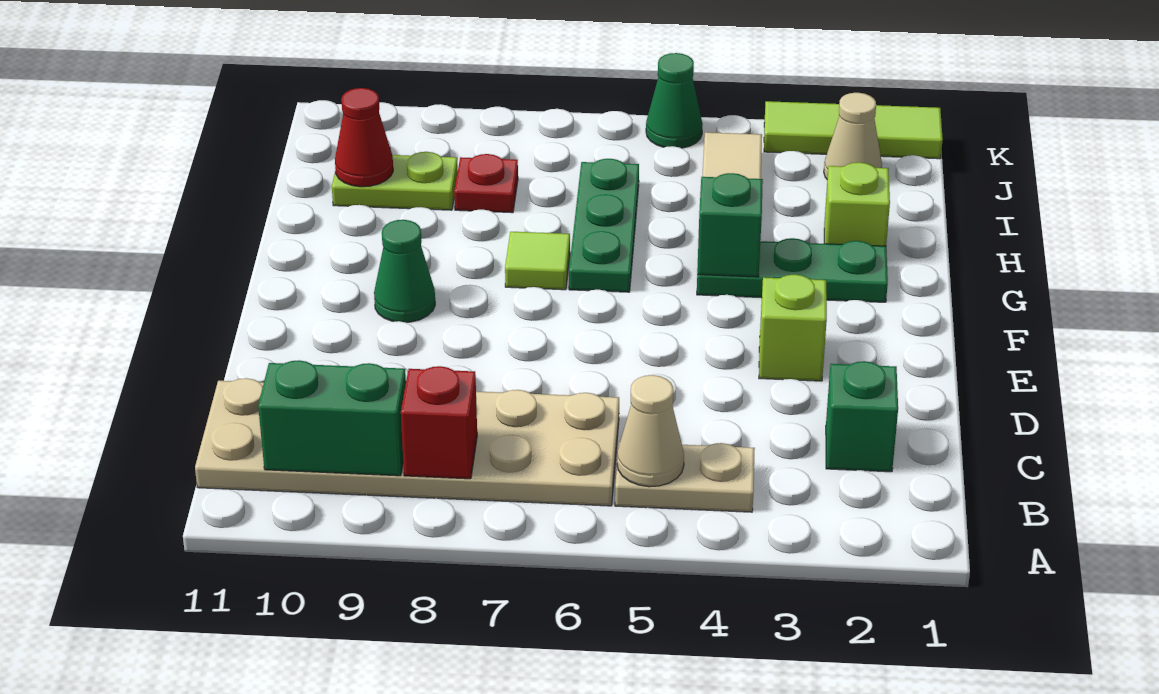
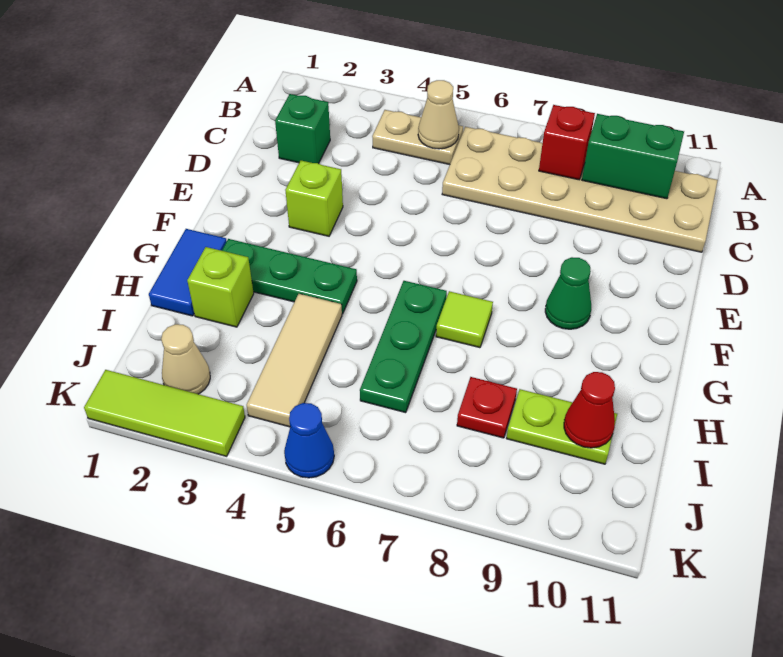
none -> blue 1x2 tile [149,229,227,316]
green 1x1 brick [697,173,763,277] -> none
green 1x1 cone [646,53,703,148] -> blue 1x1 cone [284,403,334,478]

